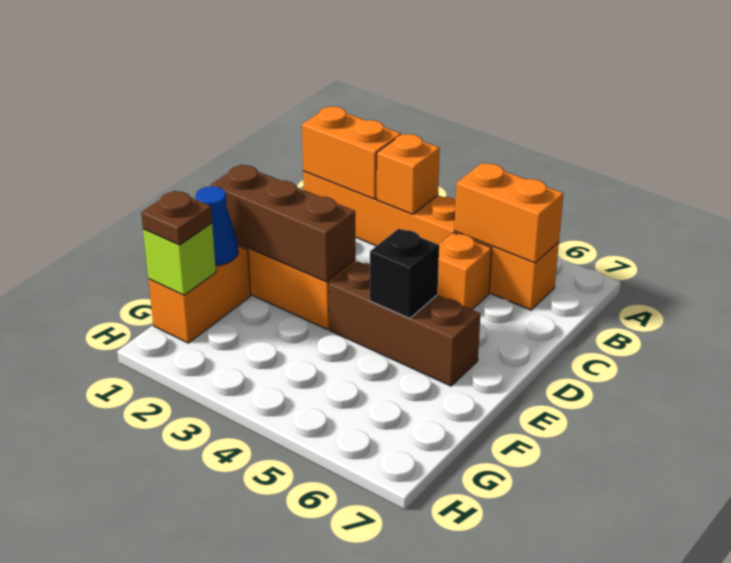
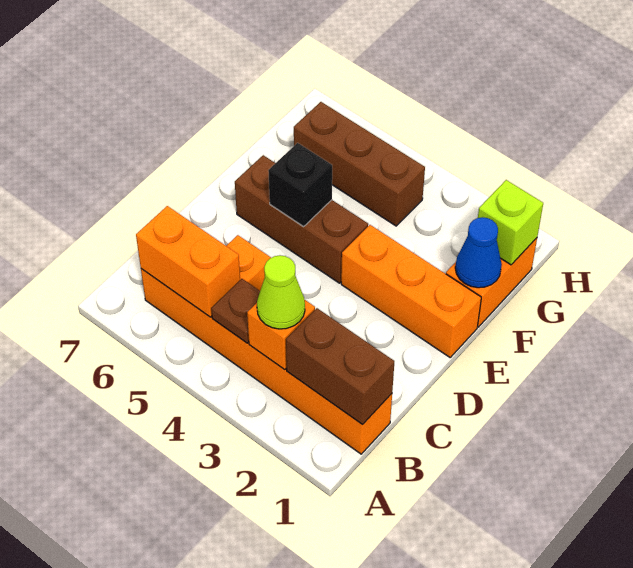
orange 1x2 brick [302,106,401,199] -> brown 1x2 brick [286,308,394,425]
none -> lime 1x1 cone [257,255,305,329]
brown 1x3 brick [211,165,356,282] -> brown 1x3 brick moved to [294,102,425,226]
brown 1x1 plate [141,191,212,245] -> brown 1x1 plate moved to [211,279,260,343]

